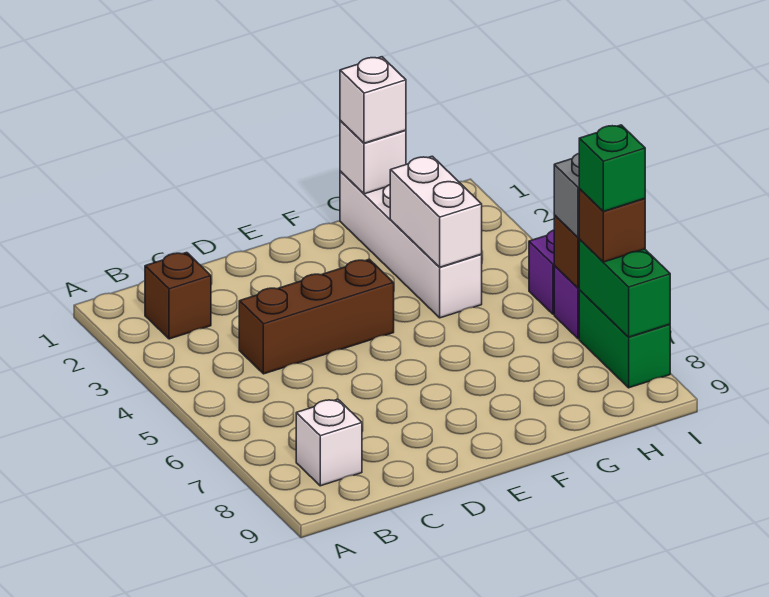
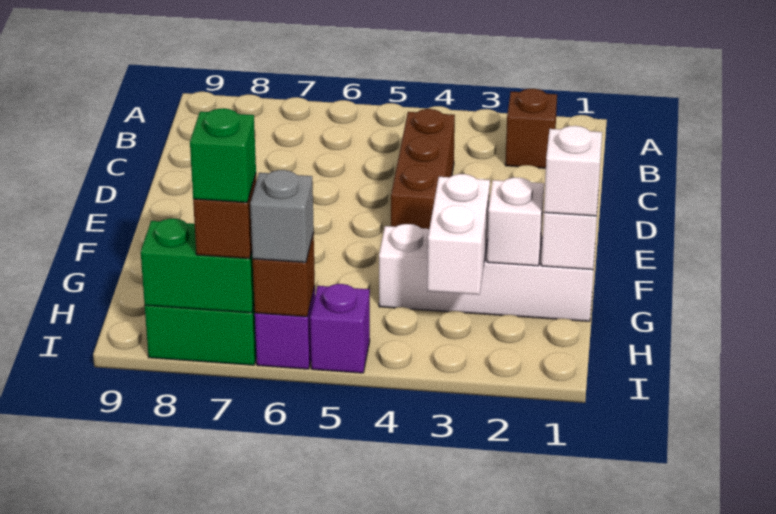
white 1x1 brick [296,399,362,486] -> white 1x1 brick moved to [487,178,544,266]
white 1x2 brick [390,156,482,267] -> white 1x2 brick turned to [427,174,490,295]

